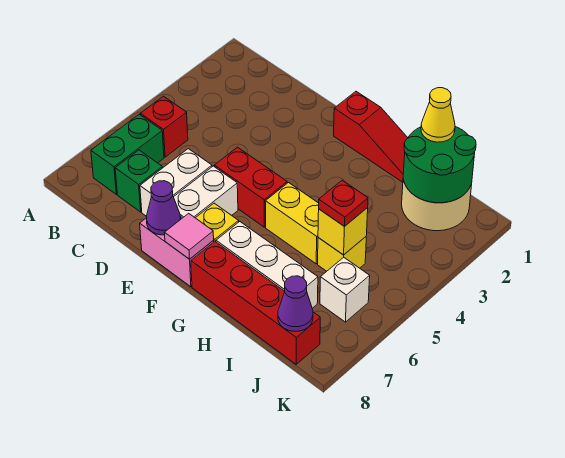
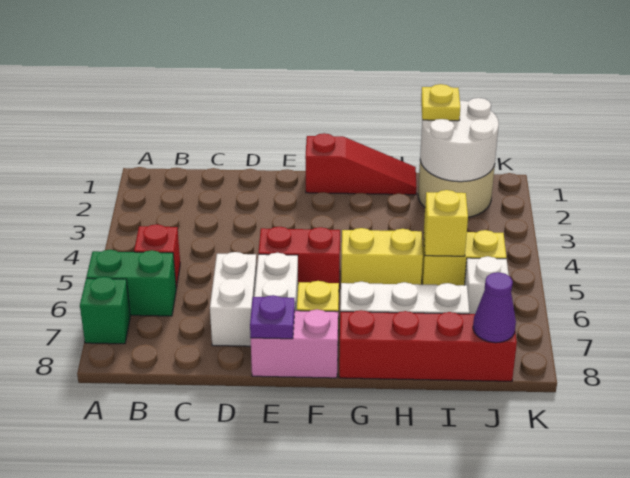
green 1x2 brick [91,114,164,194] -> green 1x2 brick turned to [86,250,176,316]
green 1x1 brick [115,150,163,212] -> green 1x1 brick moved to [80,277,130,344]
purple 1x1 cone [147,181,181,235] -> purple 1x1 plate [250,295,295,339]
pink 1x1 tile [165,213,214,259] -> none
green 2x2 round brick [403,127,476,203] -> white 2x2 round brick [420,98,499,182]
yellow 1x1 cone [421,88,455,142] -> yellow 1x1 plate [421,84,460,121]
yellow 1x1 brick [318,237,366,271] -> yellow 1x2 brick [422,230,507,285]
red 1x1 plate [319,180,368,226] -> none

